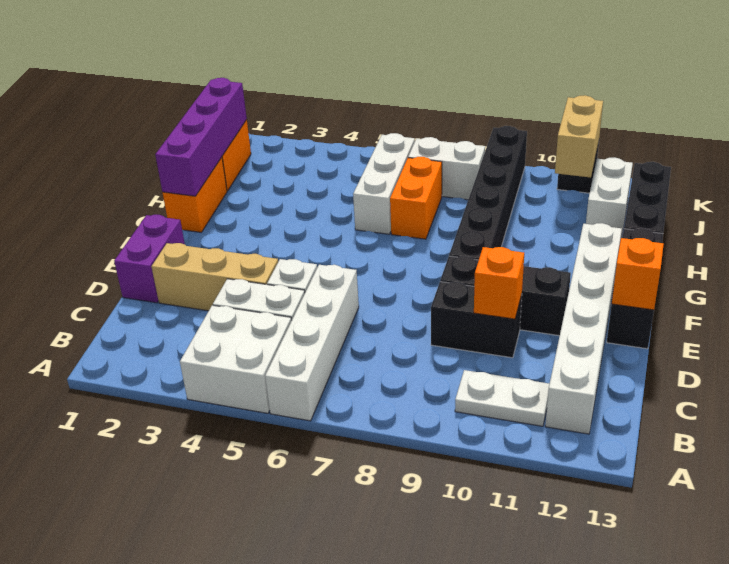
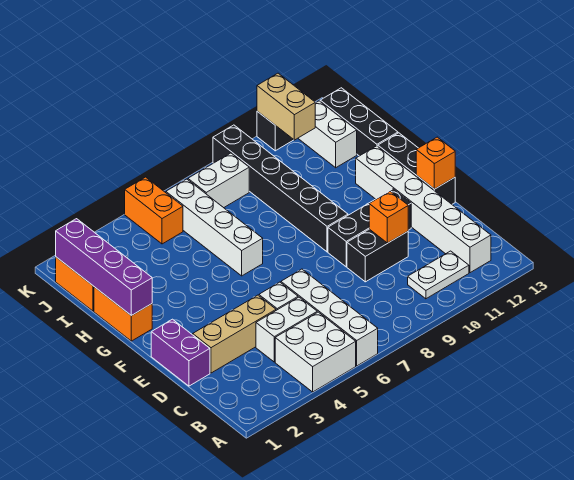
white 1x3 brick [353,133,415,234] -> white 1x4 brick [166,179,263,276]
orange 1x2 brick [390,157,442,239] -> orange 1x2 brick moved to [125,177,183,244]

